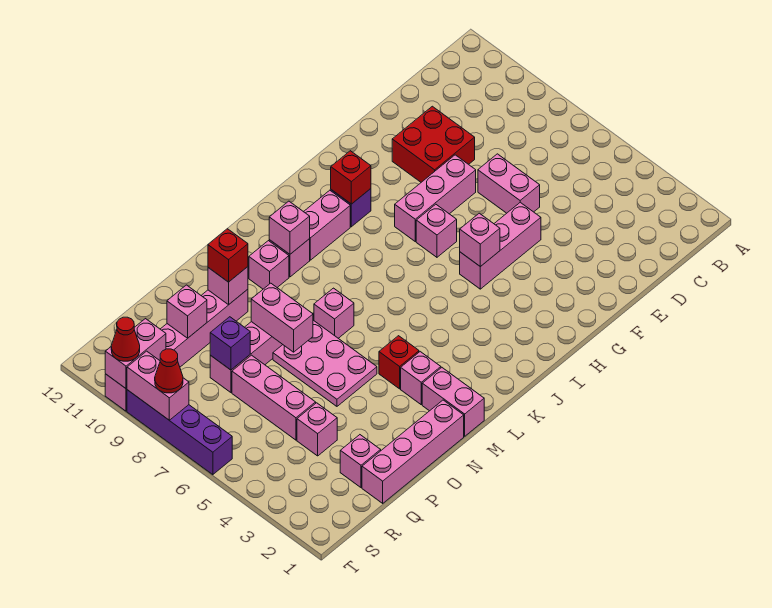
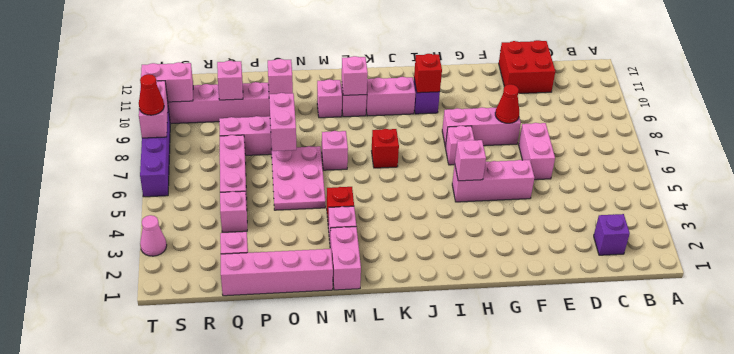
red 2x2 brick [392,106,475,182] -> red 2x2 brick moved to [499,40,555,94]
red 1x1 brick [208,229,248,282] -> red 1x1 brick moved to [372,129,399,168]
purple 1x1 brick [210,317,250,370] -> purple 1x1 brick moved to [594,214,630,255]
none -> pink 1x1 cone [140,215,167,256]
red 1x1 cone [111,317,140,361] -> red 1x1 cone moved to [495,84,519,123]

